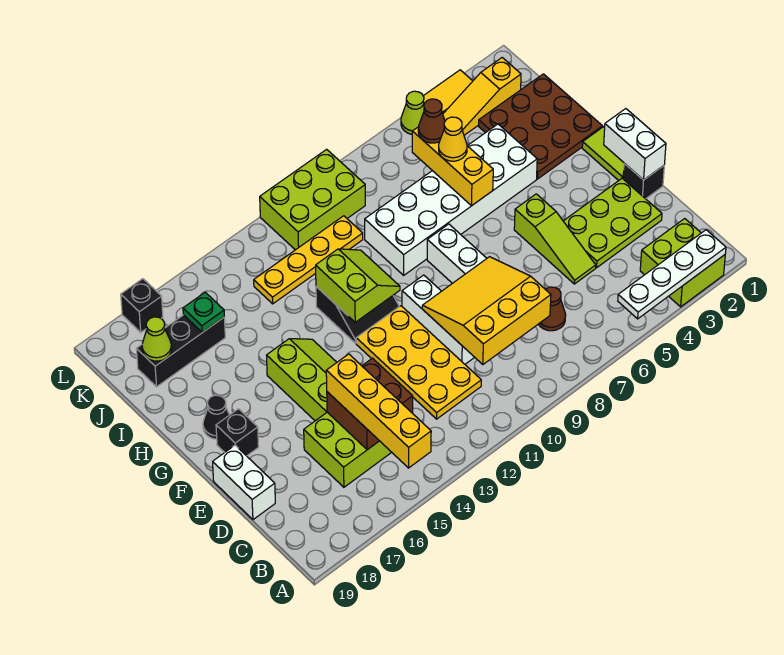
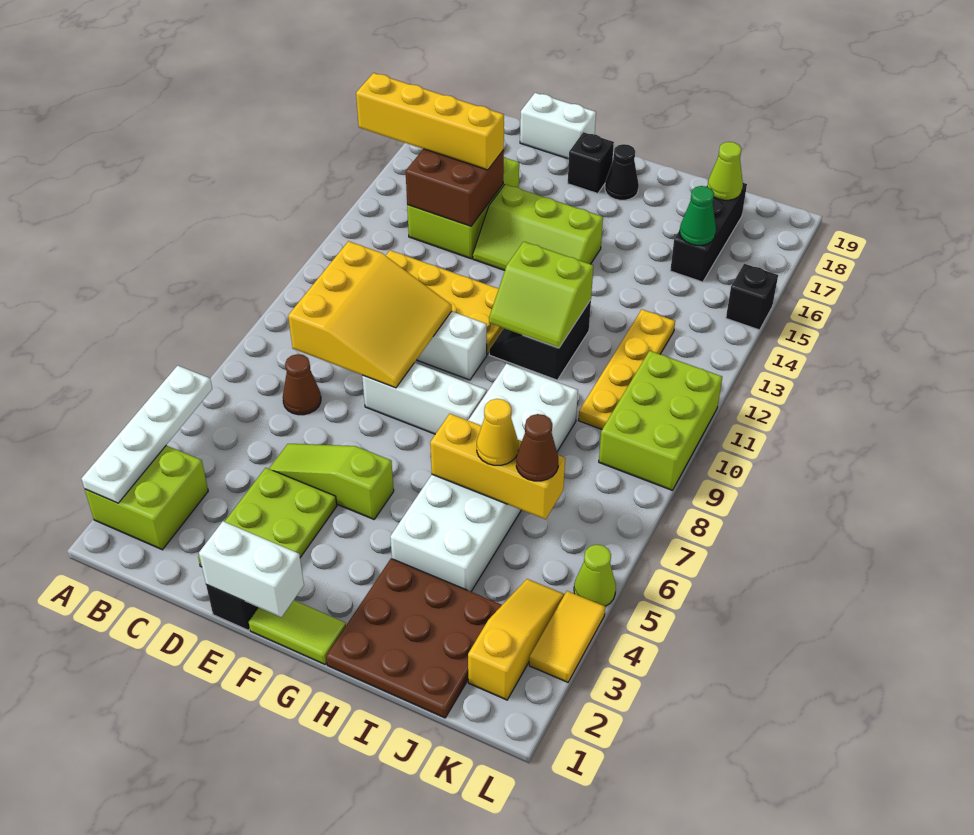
green 1x1 plate [183,292,224,332] -> green 1x1 cone [680,186,716,245]
black 1x1 brick [121,279,163,332] -> black 1x1 brick moved to [726,264,778,330]

